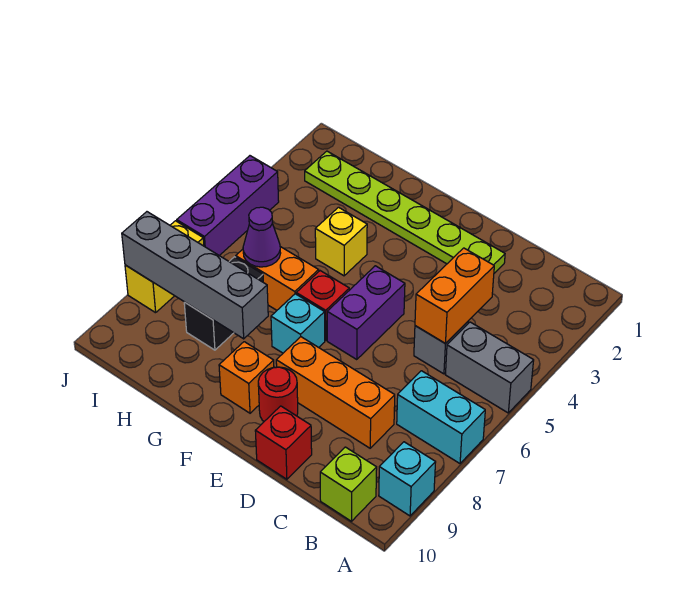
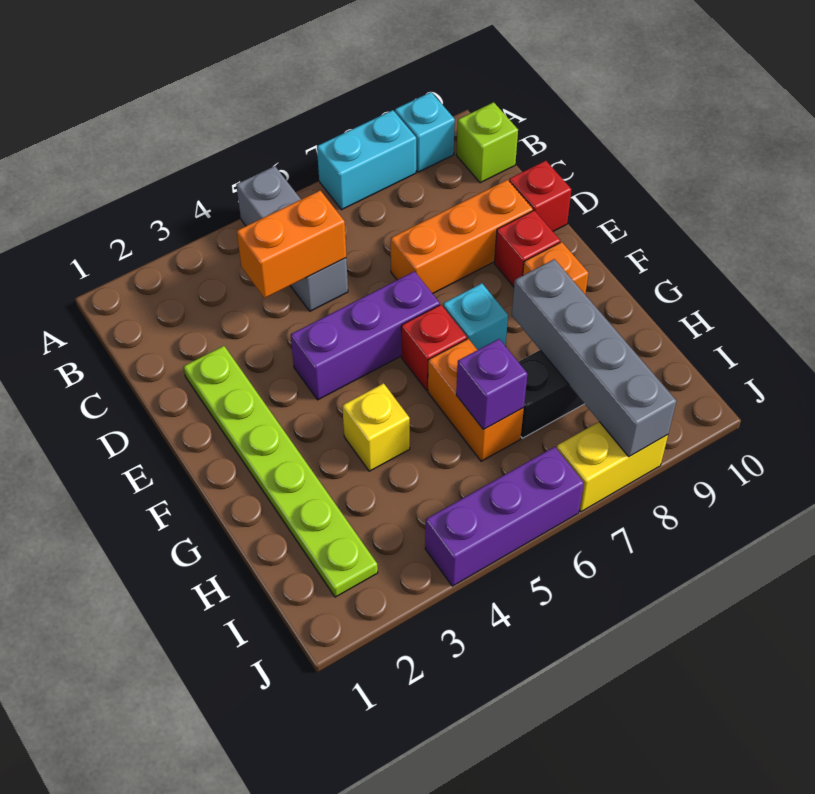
cyan 1x2 brick [397,371,485,463] -> cyan 1x2 brick turned to [317,110,416,210]
orange 1x3 brick [276,337,395,448] -> orange 1x3 brick turned to [391,180,533,294]
purple 1x2 brick [327,266,405,360] -> purple 1x3 brick [291,271,440,400]
red 1x1 round brick [258,367,298,421] -> red 1x1 brick [494,210,560,287]
purple 1x1 cone [243,207,281,267] -> purple 1x1 brick [456,339,527,429]

